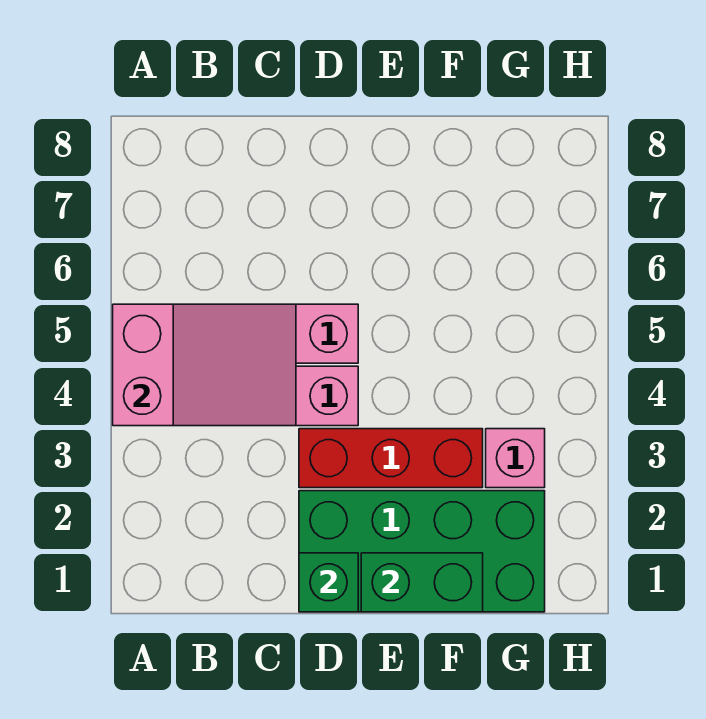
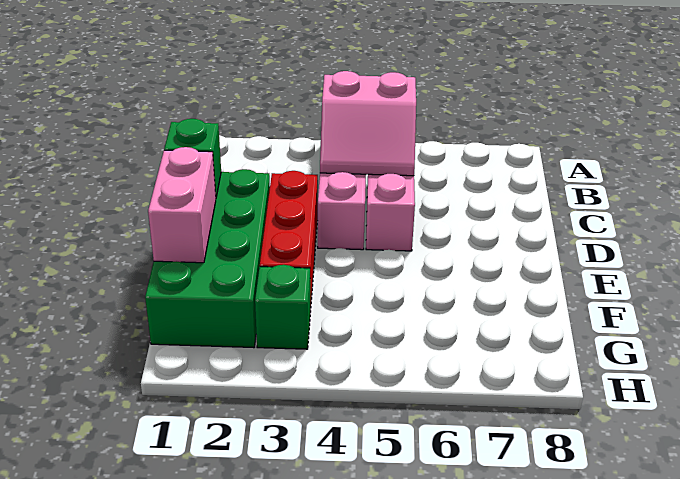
pink 2x3 slope [113,304,296,426] -> pink 2x2 slope [320,71,416,176]
green 1x2 brick [361,553,483,612] -> pink 1x2 brick [148,147,216,263]
pink 1x1 brick [486,429,545,488] -> green 1x1 brick [255,265,310,349]

